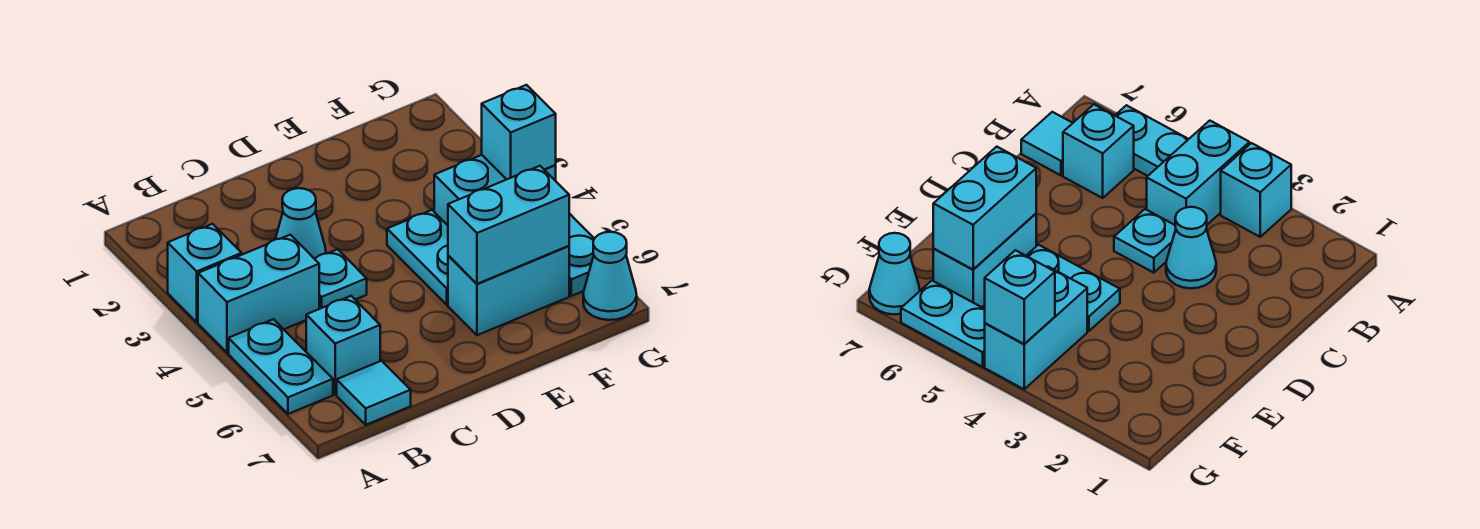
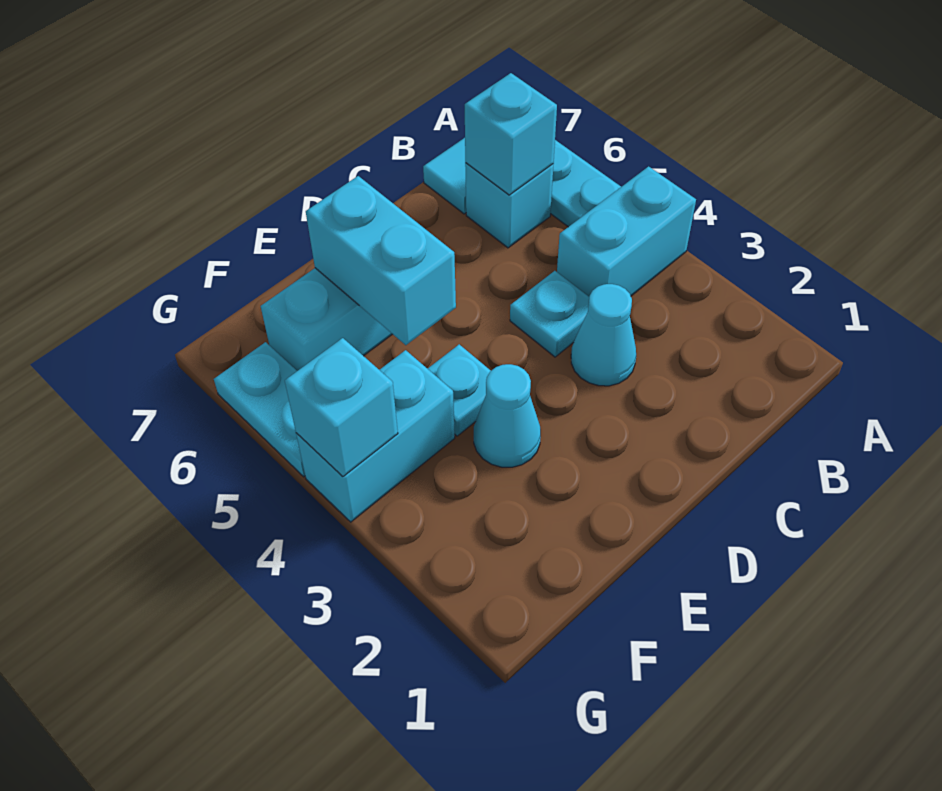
cyan 1x1 brick [168,224,242,322] -> cyan 1x1 brick moved to [465,73,557,195]
cyan 1x2 plate [387,210,448,305] -> cyan 1x1 plate [428,344,491,436]
cyan 1x2 brick [448,166,569,284] -> cyan 1x2 brick turned to [306,176,456,345]
cyan 1x1 cone [583,232,637,320] -> cyan 1x1 cone moved to [474,364,541,467]

